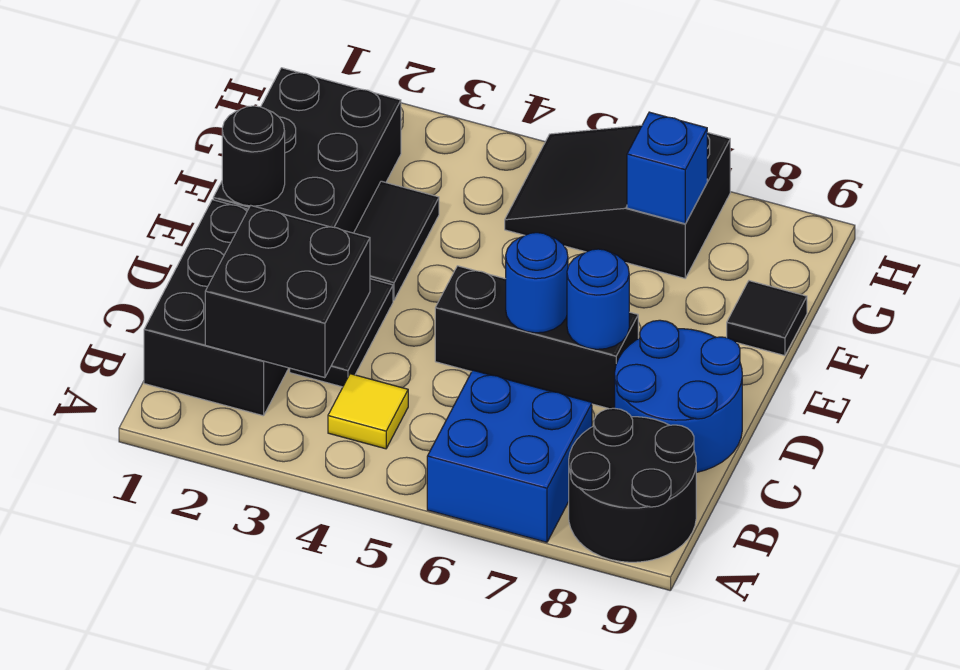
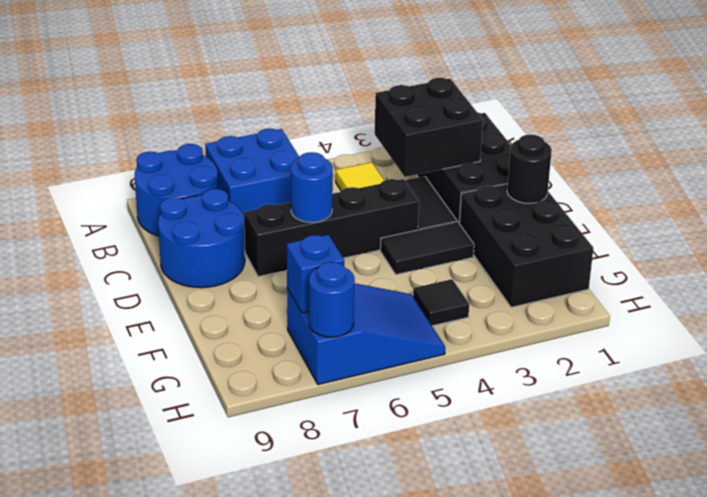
black 2x2 round brick [569,408,696,562] -> blue 2x2 round brick [135,144,218,236]
black 1x3 brick [435,266,638,409] -> black 1x4 brick [244,179,419,277]
blue 1x1 round brick [567,249,629,349] -> blue 1x1 round brick moved to [309,262,355,337]
black 1x2 tile [354,181,439,300] -> black 1x2 tile turned to [380,222,474,275]
black 1x1 tile [727,281,807,356] -> black 1x1 tile moved to [413,279,469,326]
black 2x3 slope [505,125,730,278] -> blue 2x3 slope [287,283,445,385]

